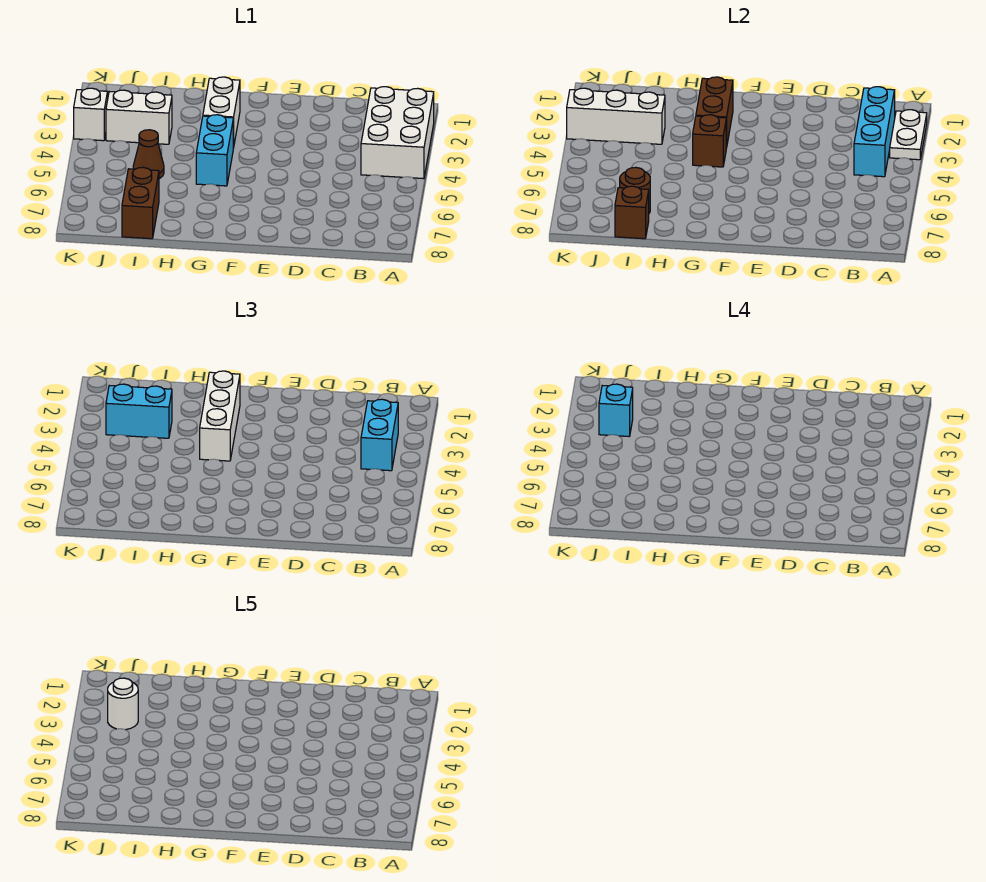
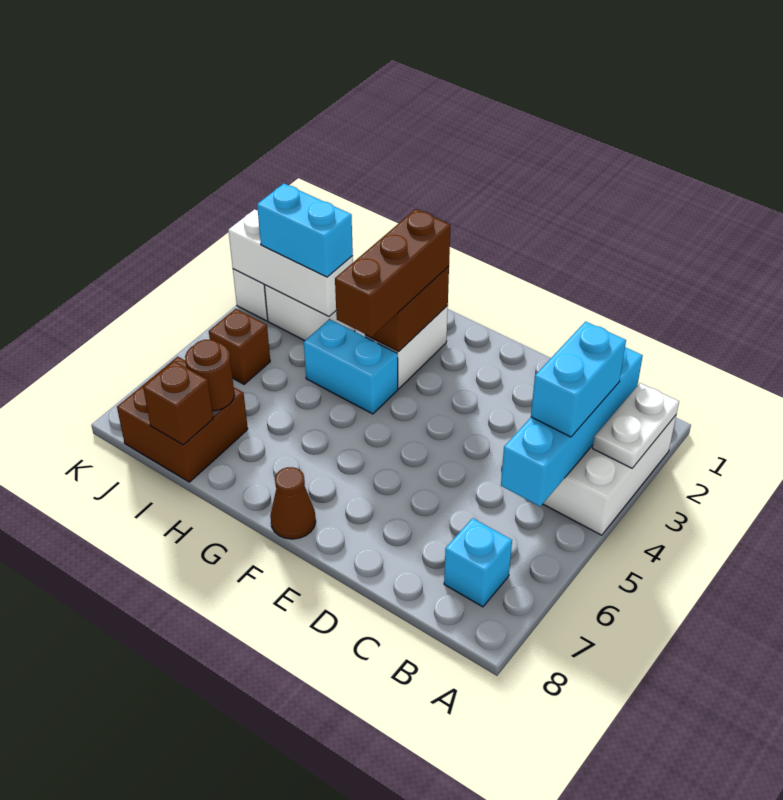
cyan 1x3 brick [854,87,895,177] -> cyan 1x4 brick [501,347,643,506]
white 1x3 brick [200,371,240,461] -> brown 1x3 brick [335,209,451,337]
cyan 1x2 brick [196,115,233,186] -> cyan 1x2 brick turned to [304,319,398,414]
brown 1x1 brick [693,115,726,167] -> brown 1x1 brick moved to [209,309,270,384]
brown 1x1 cone [133,130,164,179] -> brown 1x1 cone moved to [270,467,316,539]
brown 1x2 brick [122,167,159,239] -> brown 2x2 brick [117,357,248,482]
cyan 1x1 brick [599,384,633,436] -> cyan 1x1 brick moved to [444,518,512,607]
white 1x1 round brick [108,678,138,730] -> none

